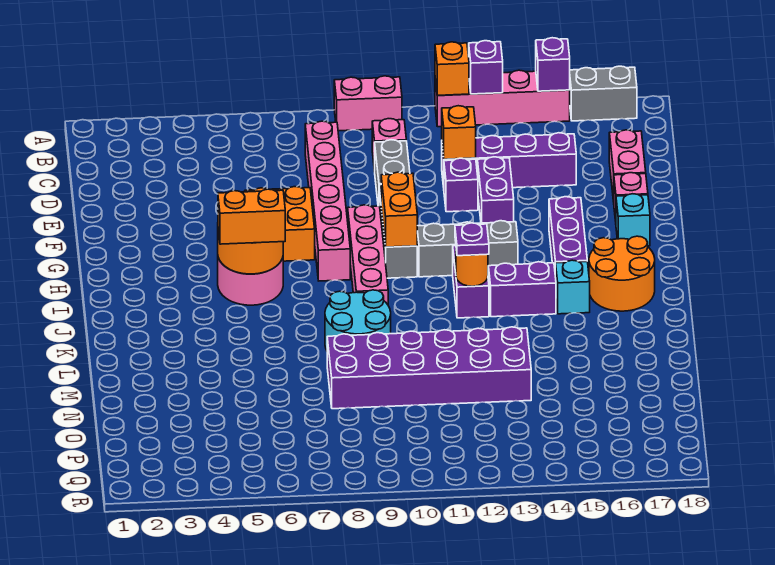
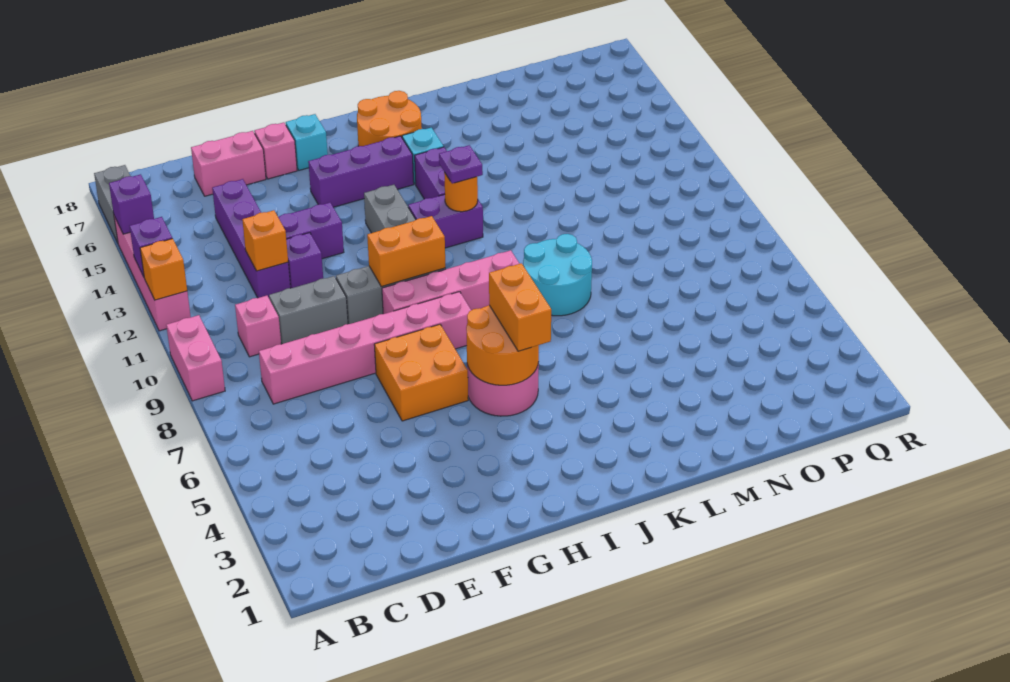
purple 2x6 brick [327,327,531,409] -> none

